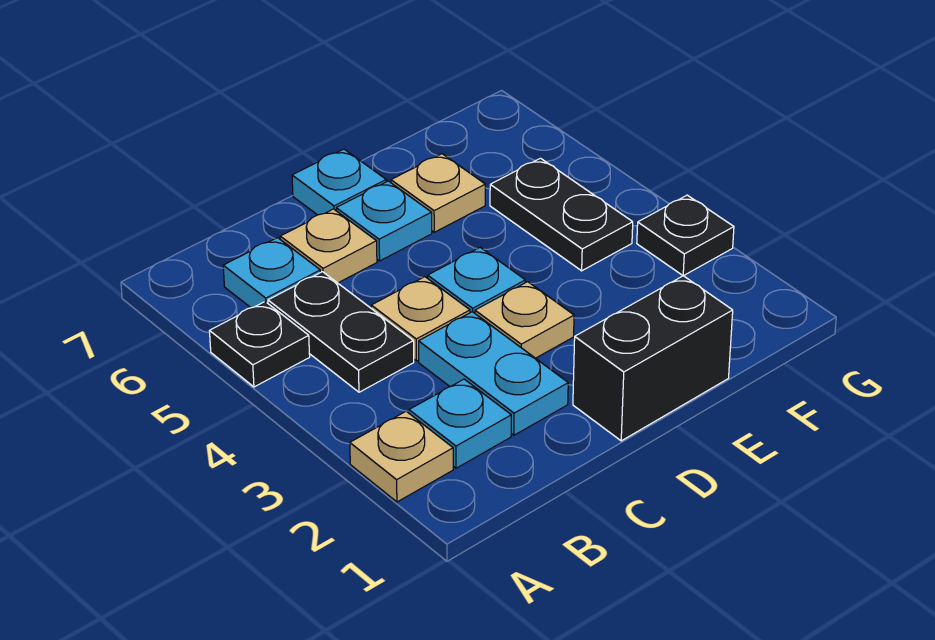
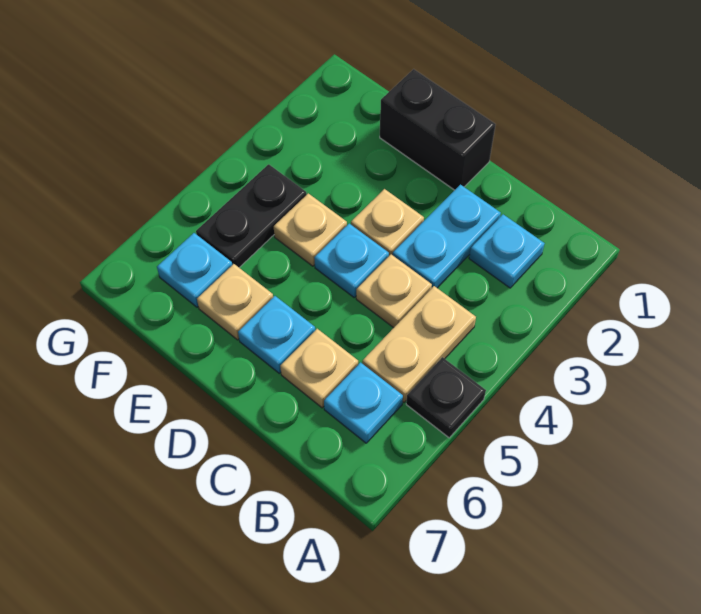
tan 1x1 plate [350,411,453,502] -> tan 1x1 plate moved to [274,193,347,266]
black 1x2 plate [268,272,414,392] -> tan 1x2 plate [362,286,476,402]
cyan 1x1 plate [292,149,386,215] -> cyan 1x1 plate moved to [157,233,232,307]
black 1x1 plate [637,195,734,276] -> none

